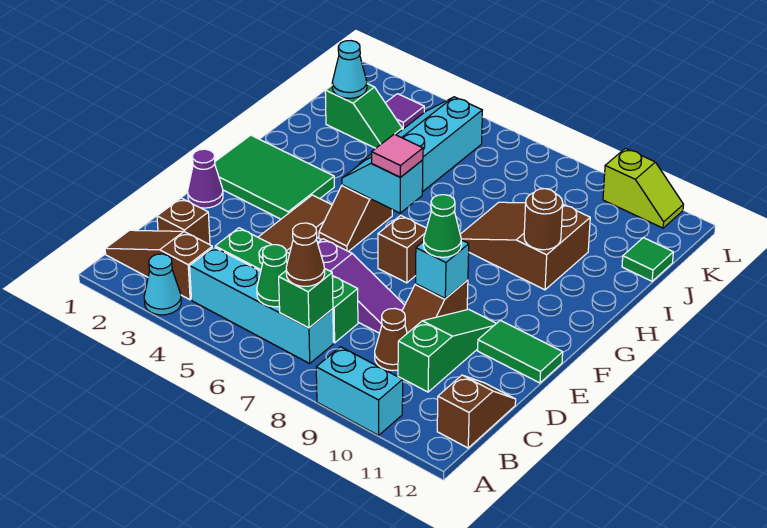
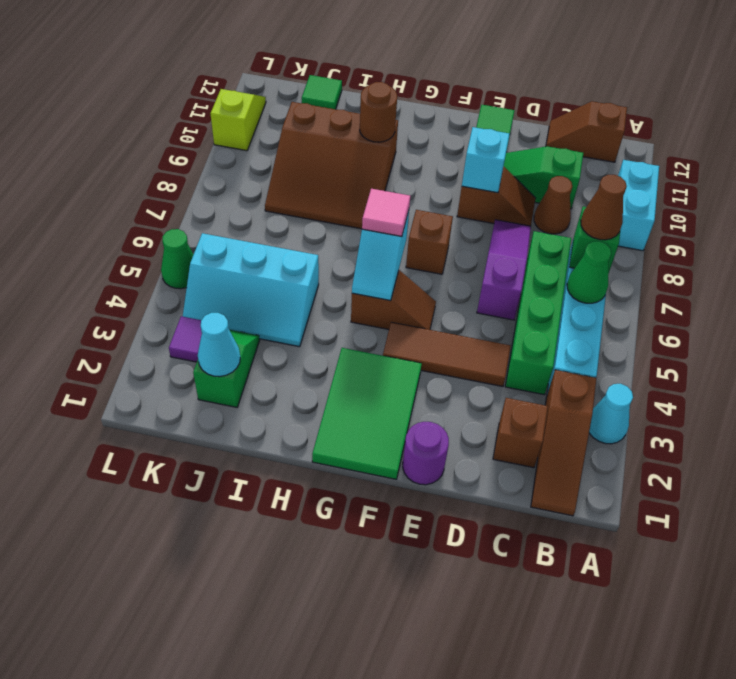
purple 1x1 cone [188,149,223,208] -> purple 1x1 round brick [403,422,449,485]
green 1x1 cone [423,195,461,257] -> green 1x1 cone moved to [161,229,194,289]
brown 2x3 slope [460,202,590,290] -> brown 3x3 slope [265,102,398,229]

